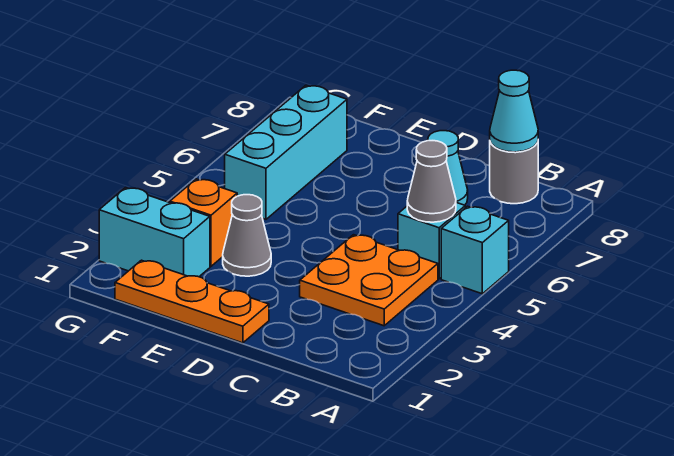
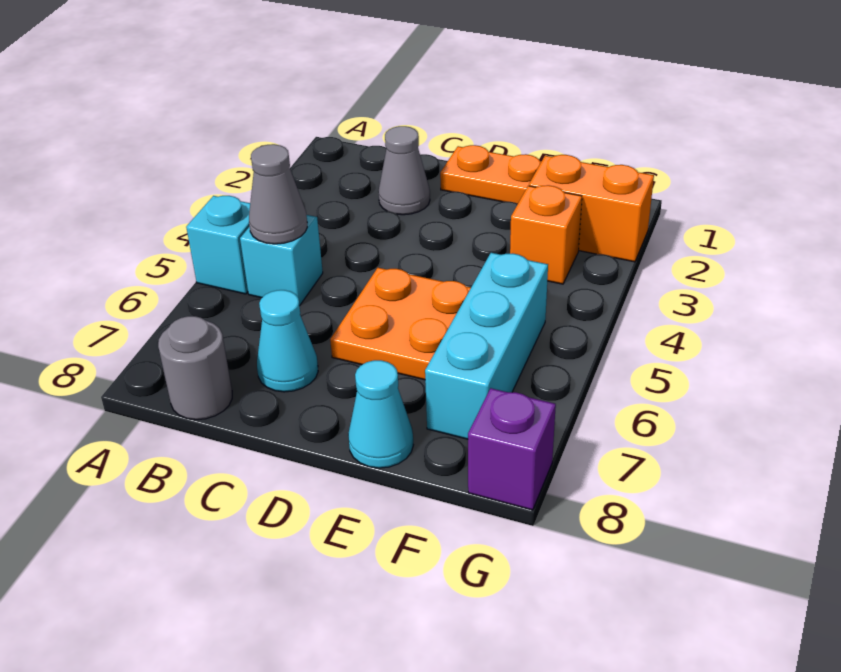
orange 2x2 plate [300,235,438,326] -> orange 2x2 plate moved to [330,268,471,380]
cyan 1x1 cone [490,70,538,152] -> cyan 1x1 cone moved to [348,360,413,468]
grey 1x1 cone [223,195,271,276] -> grey 1x1 cone moved to [379,126,430,215]
cyan 1x2 brick [99,188,210,277] -> orange 1x2 brick [529,155,654,262]
none -> purple 1x1 brick [468,388,556,510]

